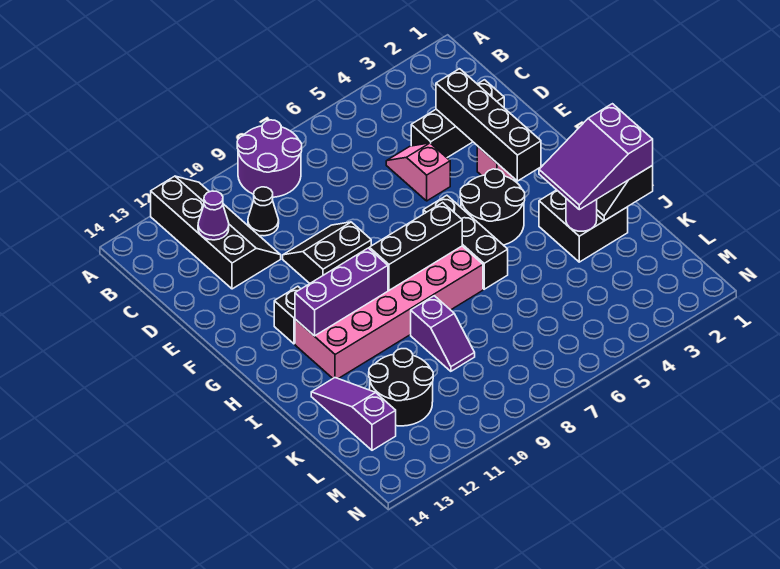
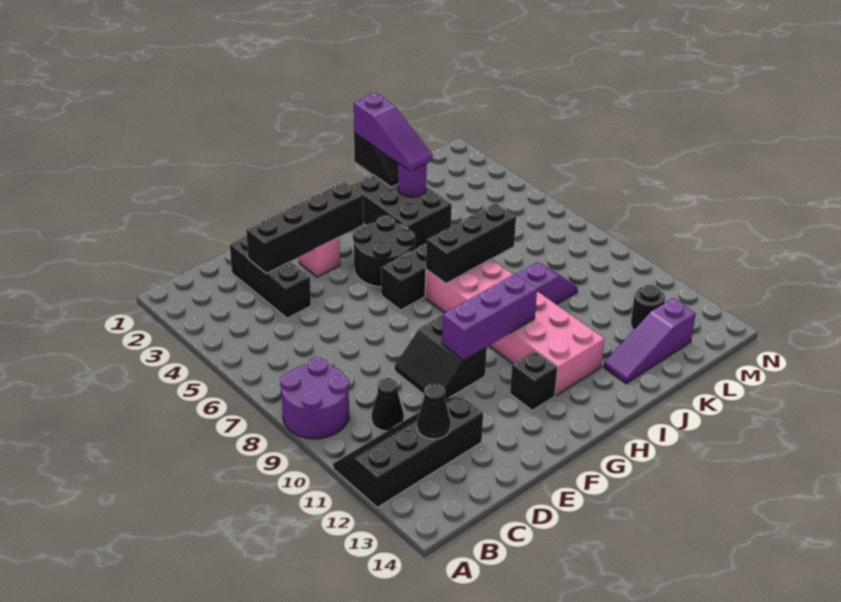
purple 1x1 cone [198,191,229,240] -> black 1x1 cone [417,384,451,439]
pink 1x2 slope [386,143,450,201] -> none
black 1x3 brick [369,203,462,290] -> black 1x3 brick turned to [426,203,516,283]
purple 1x3 brick [295,248,388,336] -> purple 1x3 brick turned to [442,274,537,361]
purple 2x3 slope [539,104,653,210] -> purple 1x3 slope [354,93,433,171]
black 2x2 brick [539,190,628,262] -> black 2x3 brick [351,175,452,249]
black 2x2 round brick [369,349,433,426] -> black 1x1 round brick [631,285,665,330]

